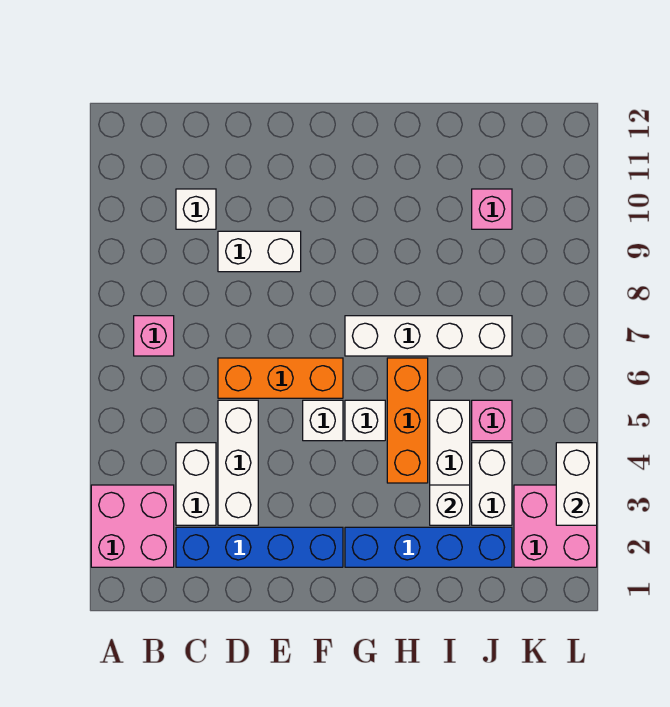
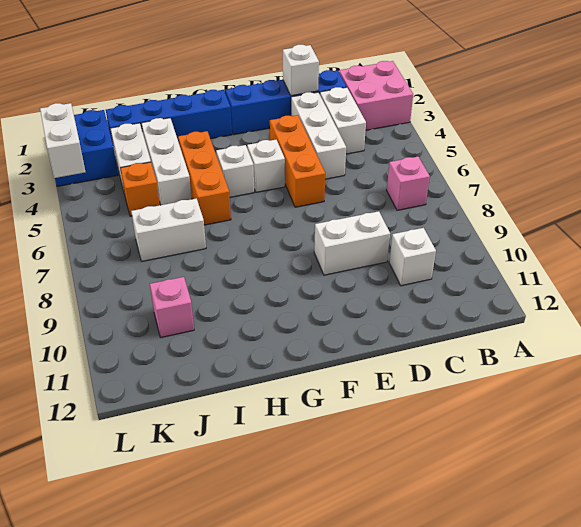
orange 1x3 brick [218,358,343,398] -> orange 1x3 brick turned to [270,115,325,207]
white 1x4 brick [345,316,512,356] -> white 1x2 brick [131,198,206,261]
white 1x1 brick [430,485,470,525] -> white 1x1 brick moved to [283,45,319,96]
pink 1x1 brick [472,400,512,441] -> orange 1x1 brick [120,162,160,216]
pink 2x2 brick [514,485,597,567] -> blue 2x2 brick [55,110,118,186]

